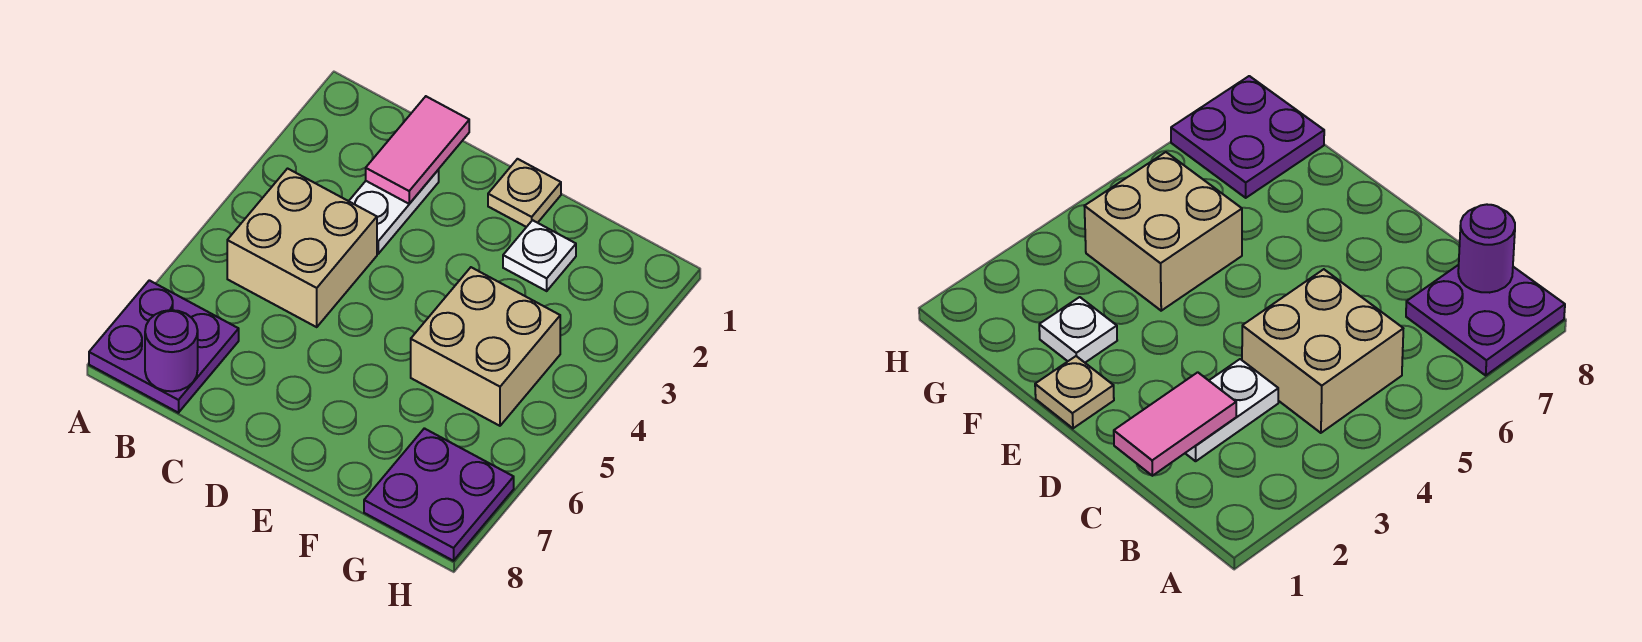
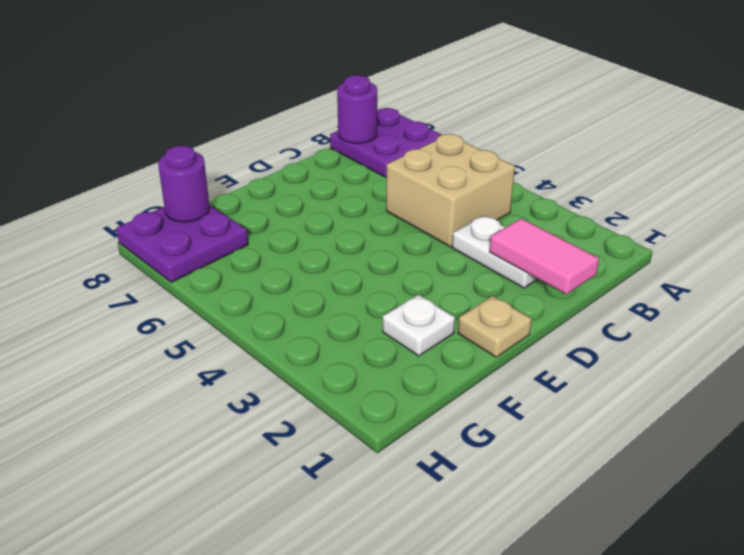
tan 2x2 brick [411,267,560,426] -> none
none -> purple 1x1 round brick [158,146,210,222]

